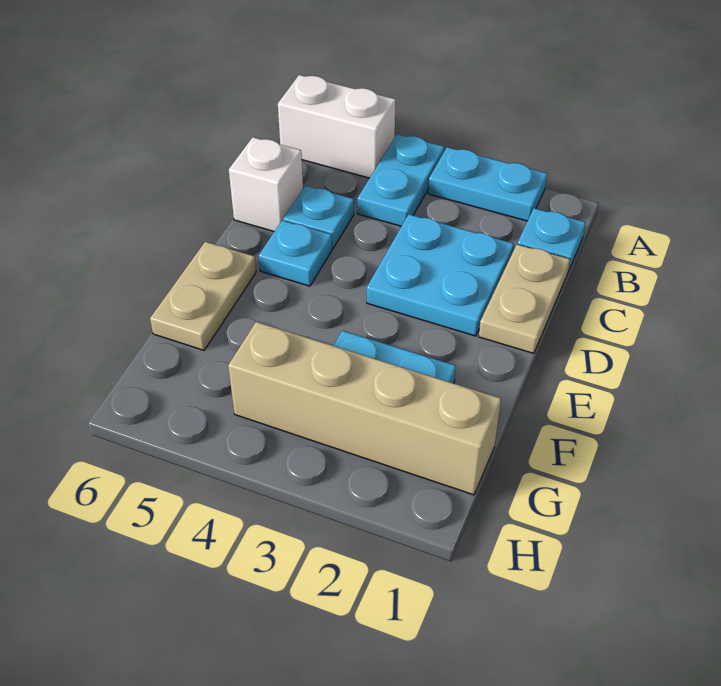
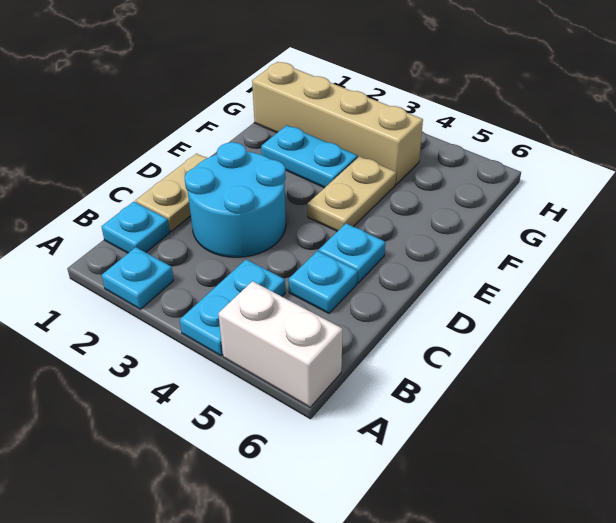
cyan 1x2 plate [428,147,547,221] -> cyan 1x1 plate [102,247,174,309]
cyan 2x2 plate [367,214,514,336] -> cyan 2x2 round brick [185,142,286,257]
white 1x1 brick [229,137,303,231] -> none
tan 1x2 plate [150,242,256,350] -> tan 1x2 plate moved to [307,156,396,231]

